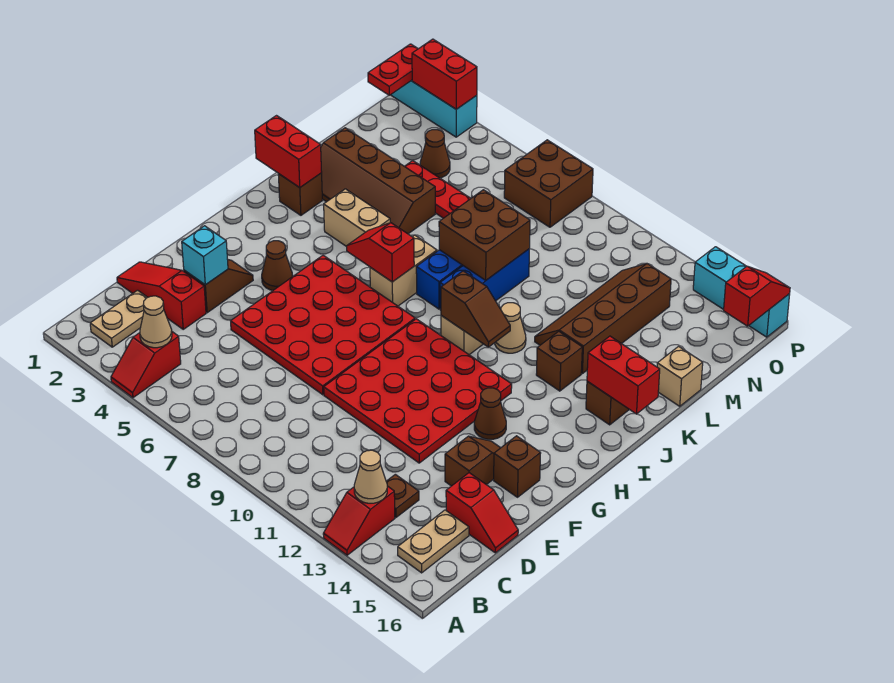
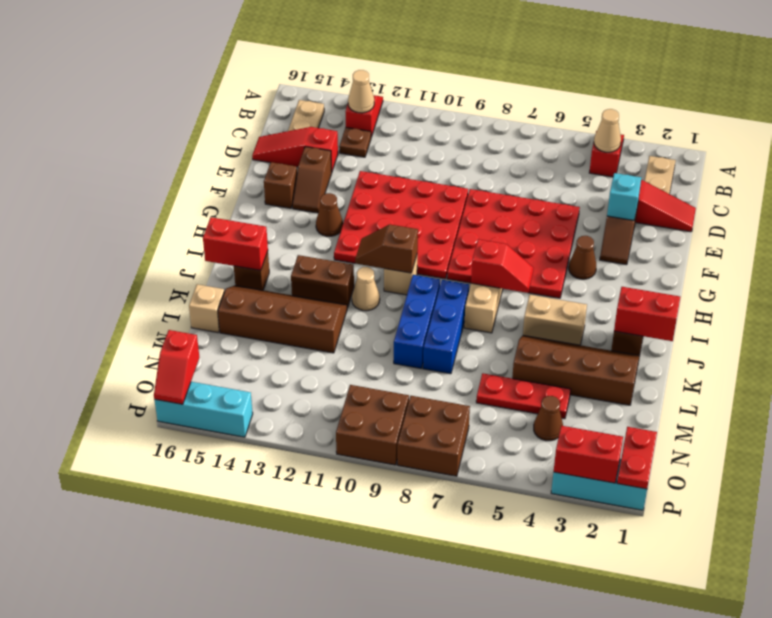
red 1x2 slope [446,473,518,553] -> red 1x3 slope [252,127,338,171]
brown 1x1 brick [536,331,582,391] -> brown 1x2 brick [291,255,354,308]
brown 2x2 brick [439,190,530,280] -> brown 2x2 brick moved to [336,385,409,465]
brown 2x4 slope [535,263,671,374] -> brown 2x4 slope turned to [218,286,347,353]

